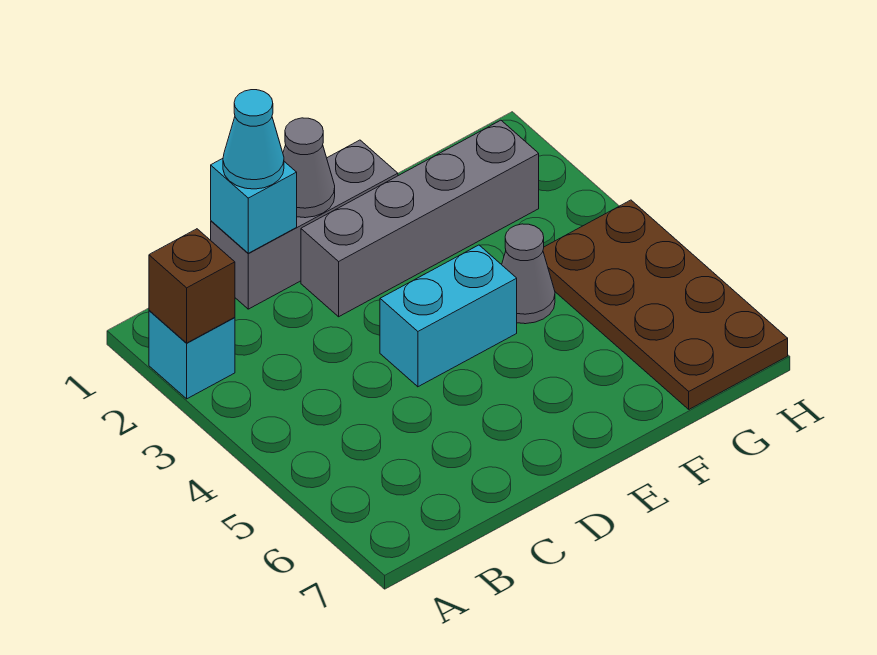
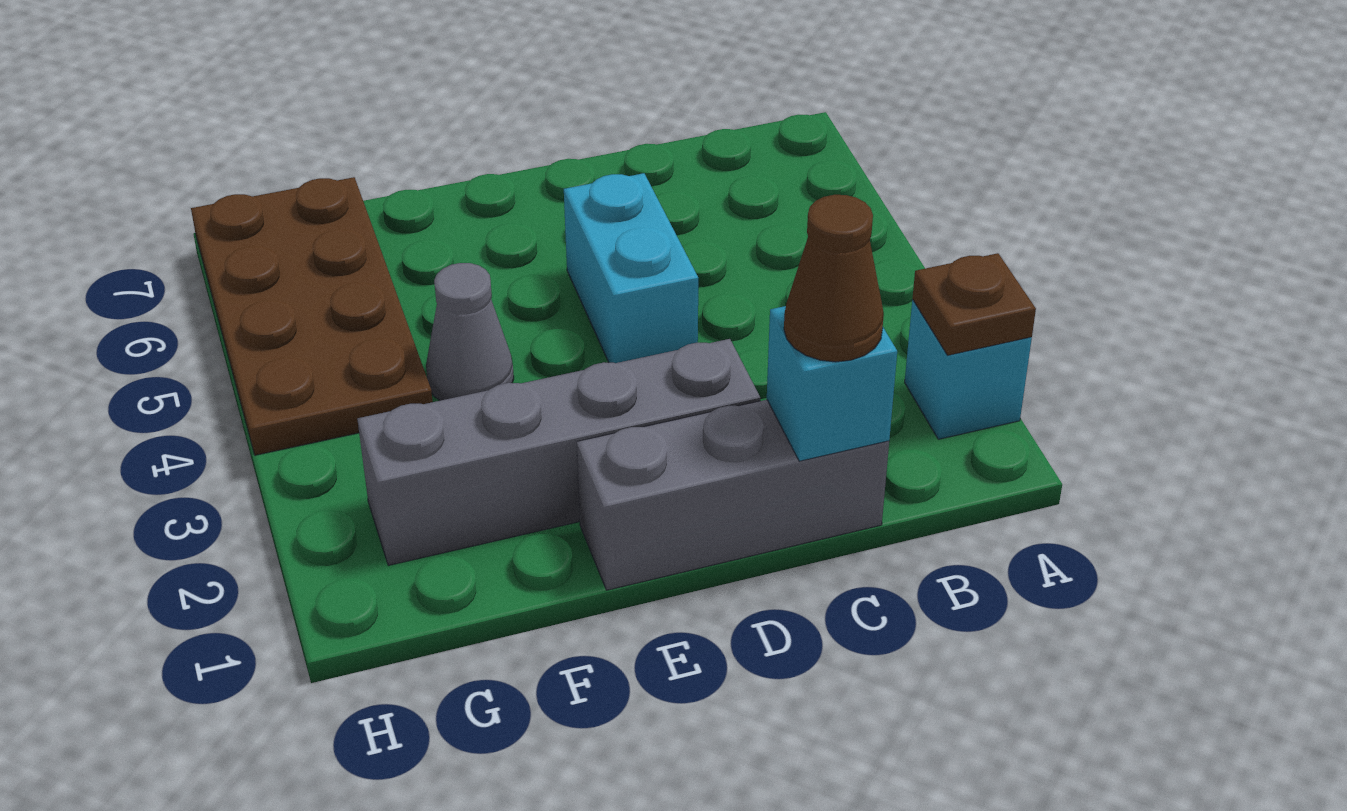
brown 1x1 brick [149,229,235,343] -> brown 1x1 plate [912,253,1036,355]
cyan 1x1 cone [223,90,284,189] -> brown 1x1 cone [784,195,884,362]
grey 1x1 cone [283,118,335,218] -> none
cyan 1x2 brick [380,245,517,387] -> cyan 1x2 brick turned to [564,173,698,363]

